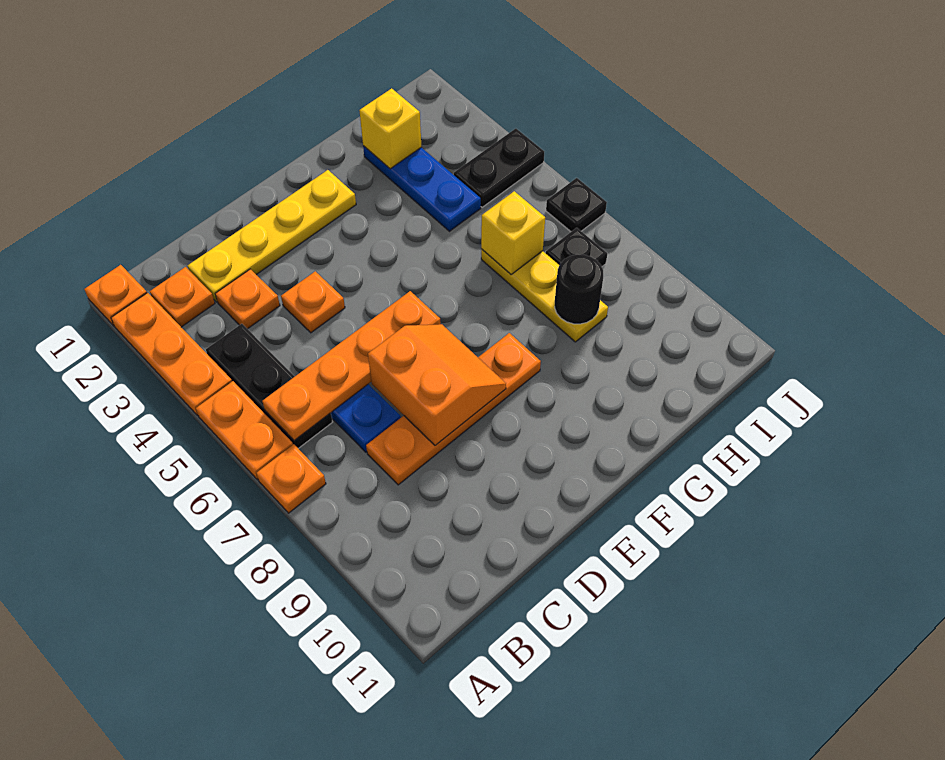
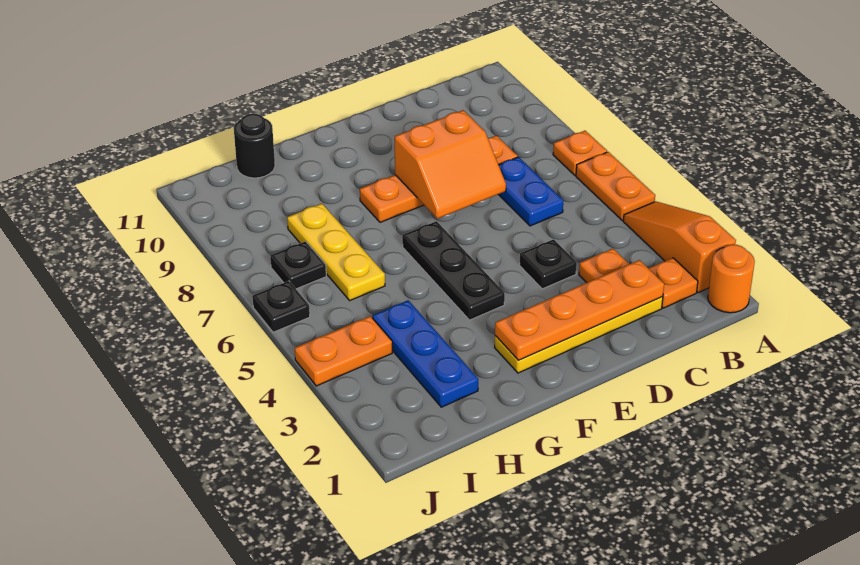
orange 1x1 plate [84,265,147,326] -> orange 1x1 round brick [708,244,755,313]
orange 1x3 plate [111,293,232,416] -> orange 1x3 slope [623,202,736,293]
black 1x3 plate [206,324,332,448] -> black 1x3 plate moved to [402,221,505,320]
orange 1x4 plate [262,291,441,441] -> orange 1x4 plate moved to [495,260,664,360]
orange 1x1 plate [281,271,345,333] -> black 1x1 plate [519,239,577,289]
orange 2x2 slope [368,324,506,446] -> orange 2x2 slope turned to [395,110,506,219]
yellow 1x1 brick [359,88,421,169] -> none
yellow 1x1 brick [481,191,545,274] -> none
black 1x1 round brick [555,254,603,324] -> black 1x1 round brick moved to [234,114,275,178]
black 1x2 plate [454,129,544,207] -> orange 1x2 plate [295,316,392,386]

